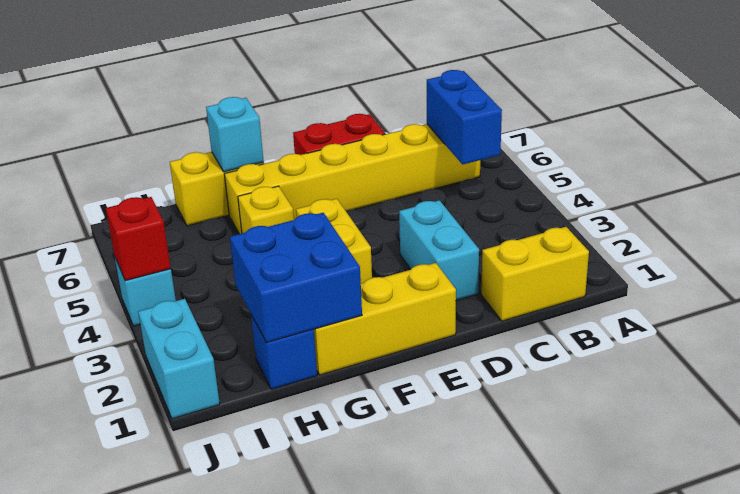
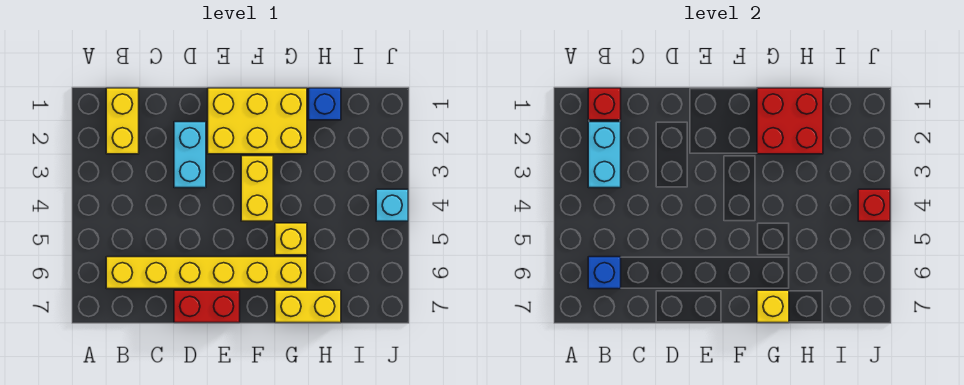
yellow 1x2 brick [481,227,589,321] -> yellow 1x2 brick turned to [106,88,139,154]
none -> red 1x1 brick [588,88,621,120]
blue 1x2 brick [427,70,502,165] -> blue 1x1 brick [588,257,621,289]
yellow 1x3 brick [314,263,456,375] -> yellow 2x3 brick [208,88,307,154]
blue 2x2 brick [230,213,362,343] -> red 2x2 brick [757,88,823,154]
cyan 1x1 brick [206,97,264,172] -> yellow 1x1 brick [757,290,789,323]
cyan 1x2 brick [138,299,220,419] -> cyan 1x2 brick moved to [588,122,621,188]

